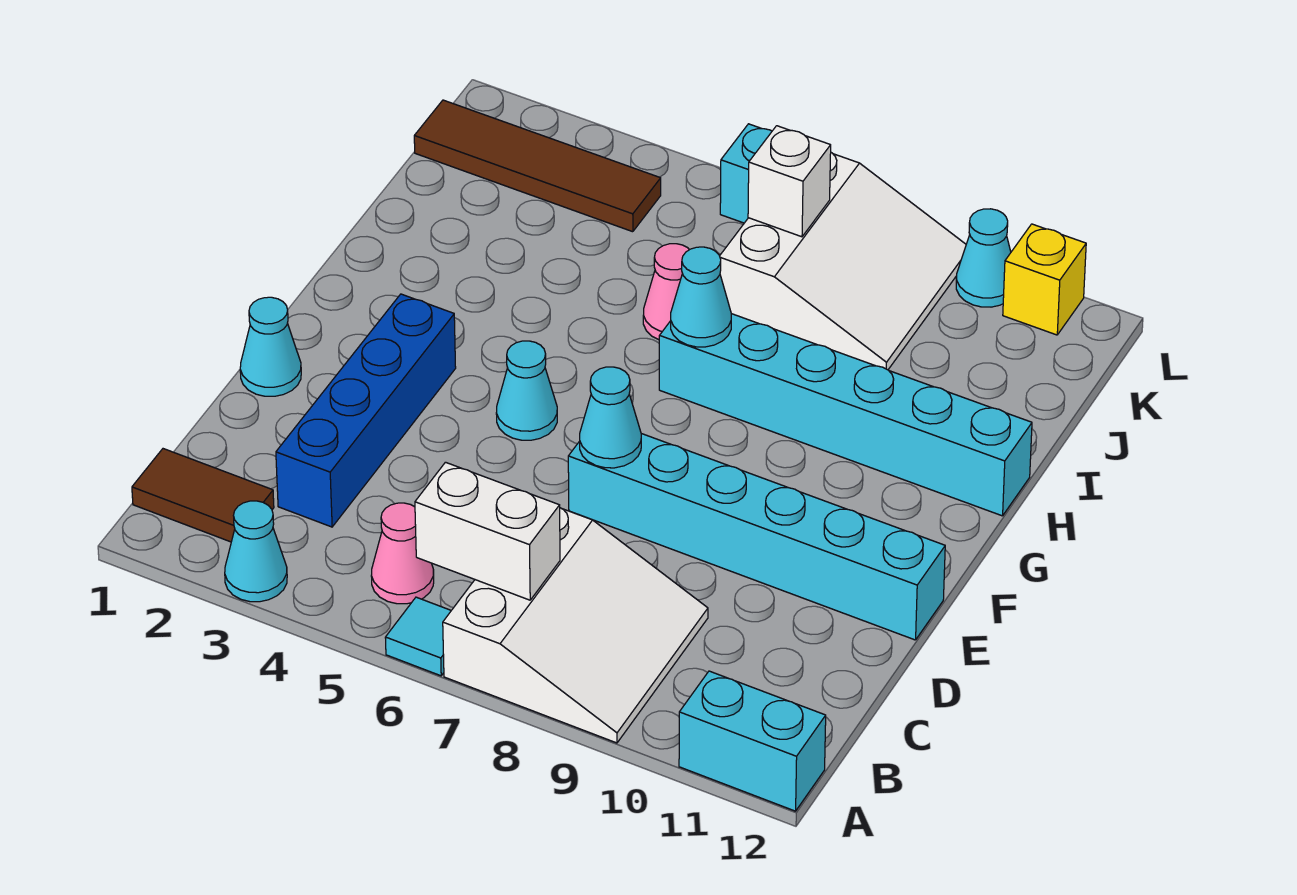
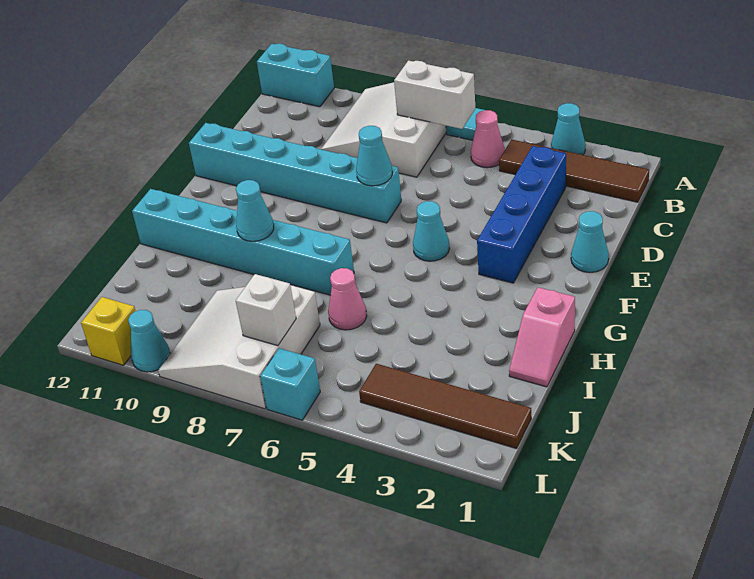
brown 1x2 tile [132,449,274,542] -> brown 1x4 tile [499,140,649,202]
none -> pink 1x2 slope [509,287,575,387]
cyan 1x1 cone [671,247,731,347] -> cyan 1x1 cone moved to [236,180,274,241]

